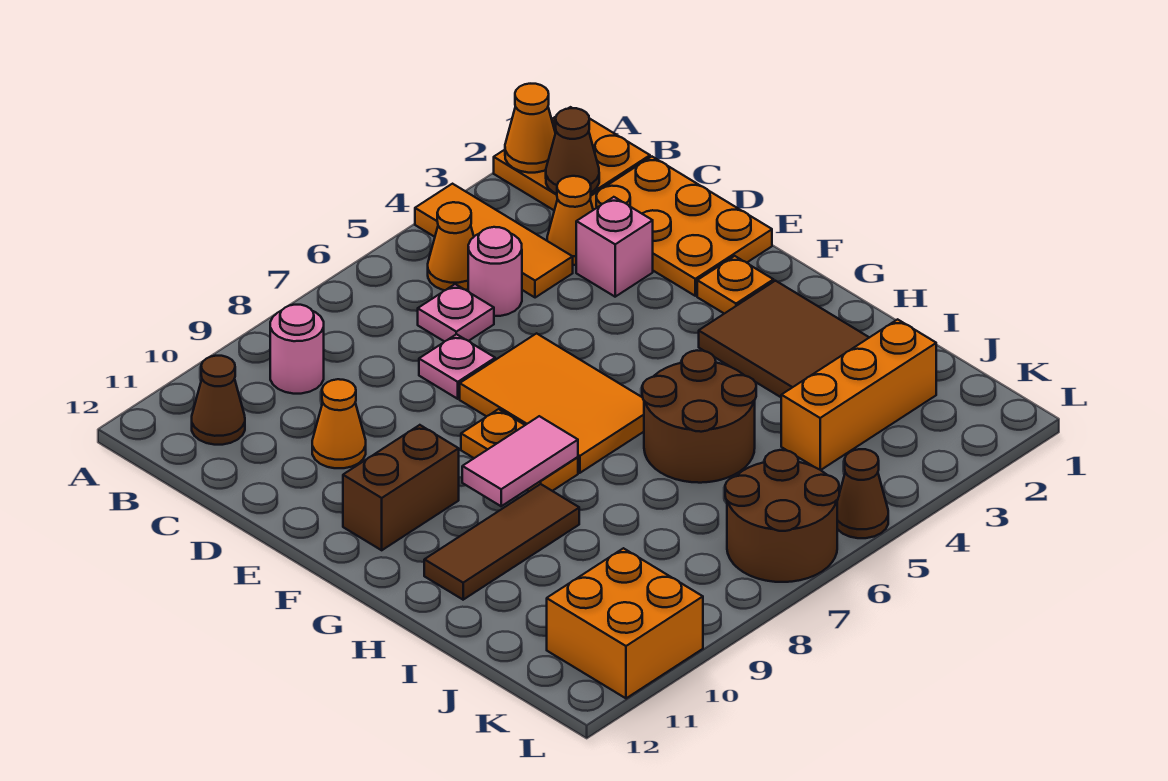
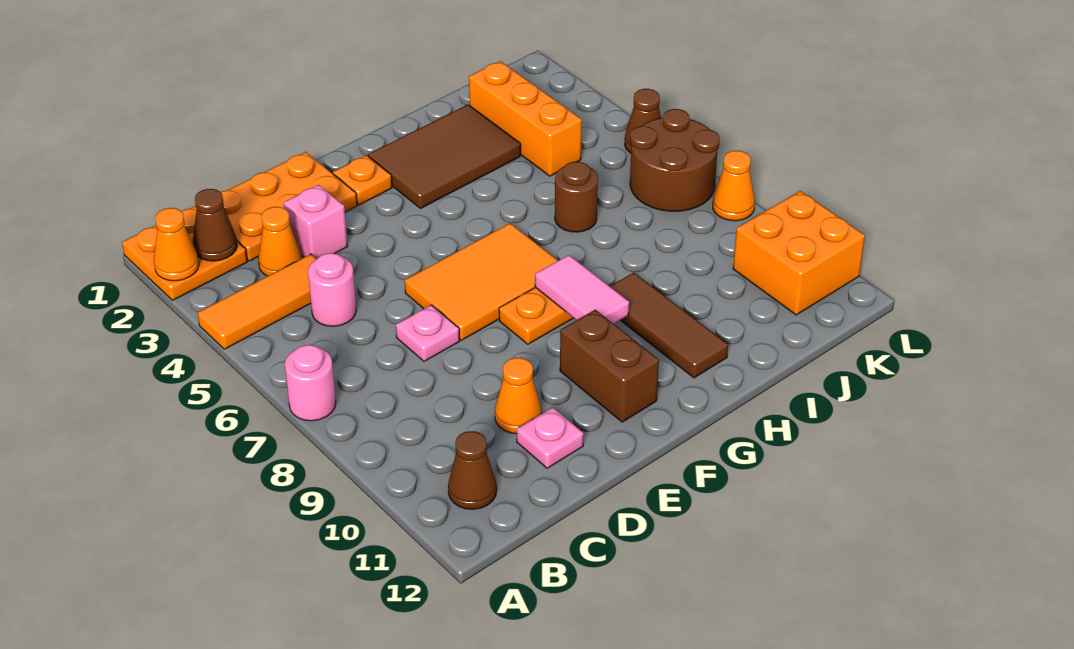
orange 1x1 cone [428,202,474,290] -> orange 1x1 cone moved to [713,151,755,221]
pink 1x1 round brick [270,305,324,394] -> pink 1x1 round brick moved to [285,345,336,421]
pink 1x1 plate [418,284,494,342] -> pink 1x1 plate moved to [517,407,584,468]
brown 2x2 round brick [642,350,756,483] -> brown 1x1 round brick [555,162,598,232]

